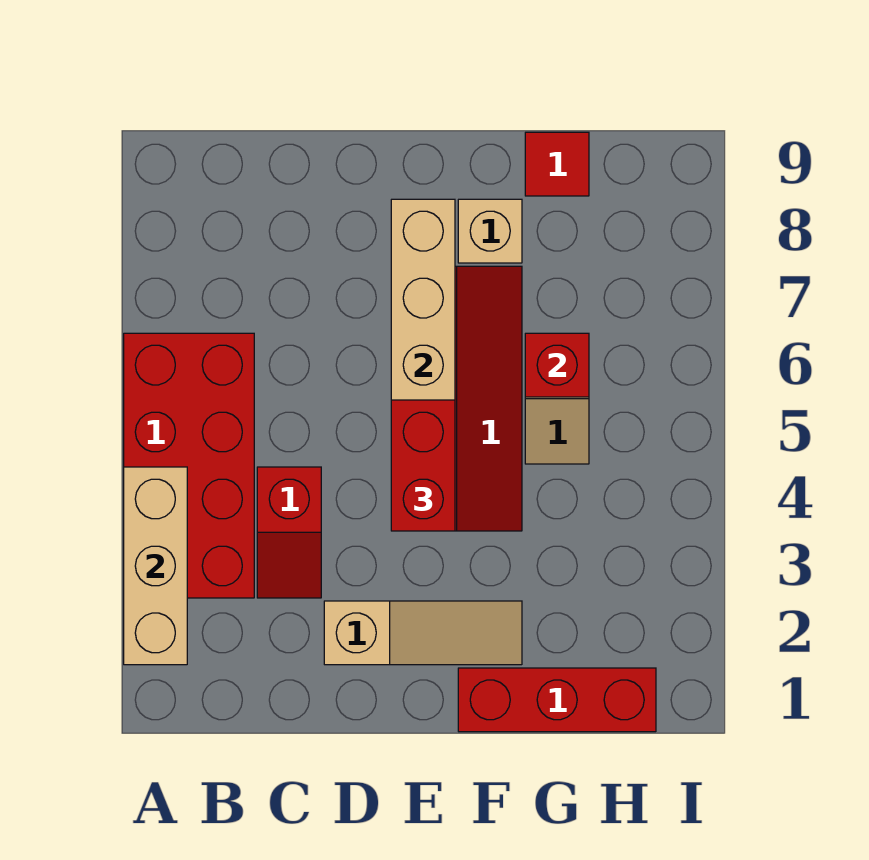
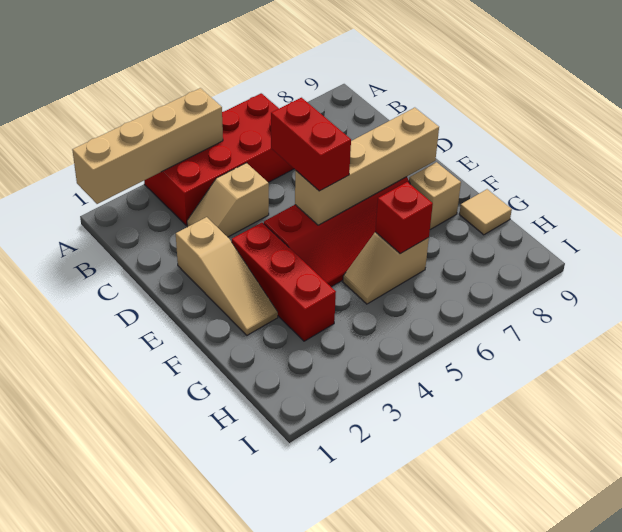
tan 1x3 brick [124,467,187,665] -> tan 1x4 brick [72,88,223,204]
red 1x2 slope [257,467,321,598] -> tan 1x2 slope [187,163,269,237]
red 1x2 brick [391,400,455,531] -> red 1x2 brick turned to [271,98,351,191]
red 1x3 brick [458,668,656,732] -> red 1x3 brick moved to [232,223,336,341]
red 1x1 tile [525,132,589,196] -> tan 1x1 tile [459,189,512,235]

